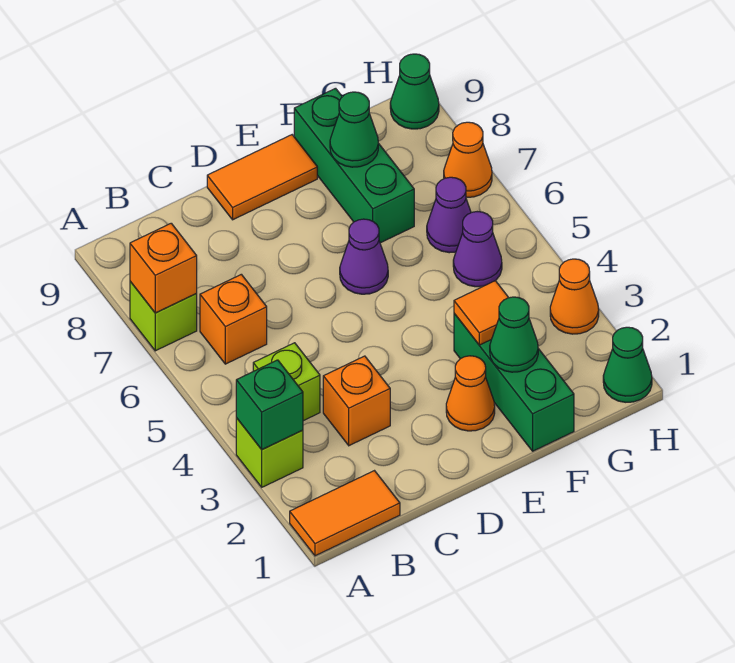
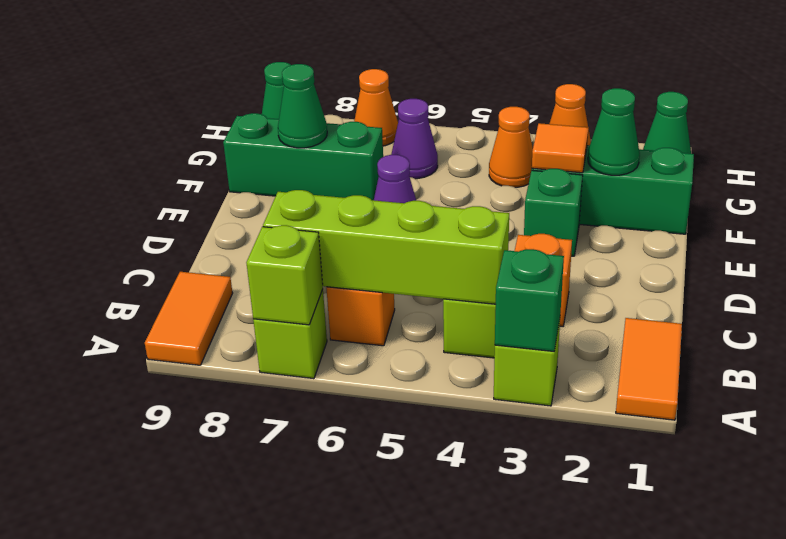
orange 1x1 brick [130,223,197,313] -> lime 1x1 brick [246,225,323,325]
none -> lime 1x4 brick [263,190,509,304]
orange 1x2 tile [207,135,317,220] -> orange 1x2 tile moved to [145,272,233,365]
orange 1x1 cone [446,356,495,431] -> orange 1x1 cone moved to [489,107,533,187]
none -> green 1x1 brick [524,169,583,256]
purple 1x1 cone [453,212,502,287] -> none

